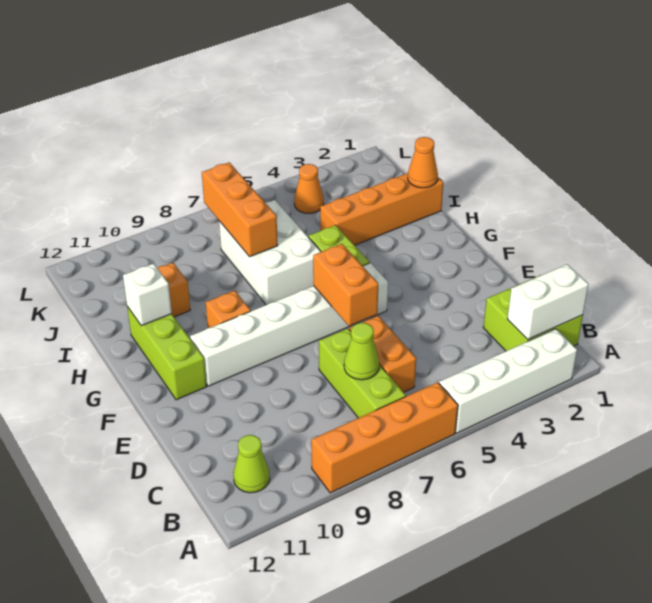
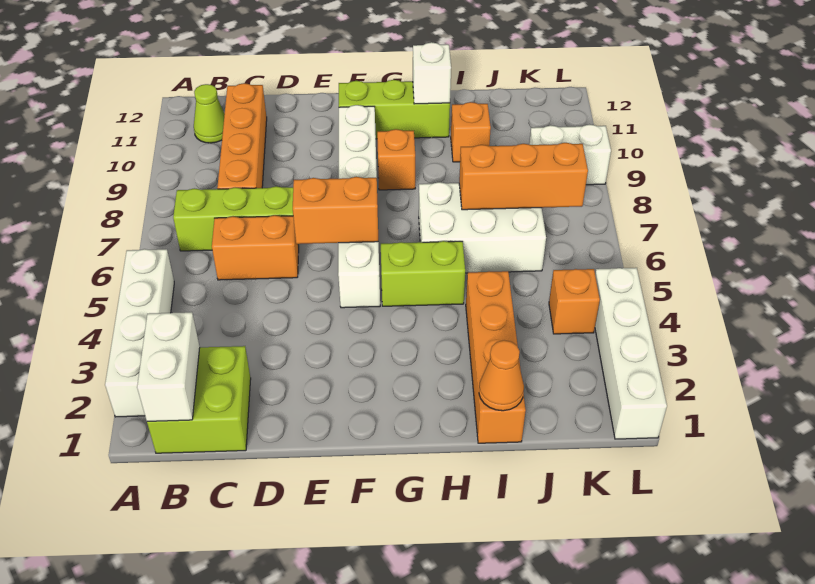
orange 1x4 brick [311,382,458,493] -> orange 1x4 brick moved to [217,83,267,189]
lime 1x1 cone [344,323,379,380] -> none
orange 1x1 cone [294,164,324,213] -> orange 1x1 brick [549,269,600,334]
none -> white 1x2 brick [529,125,611,185]
none -> white 1x4 brick [595,268,667,439]

